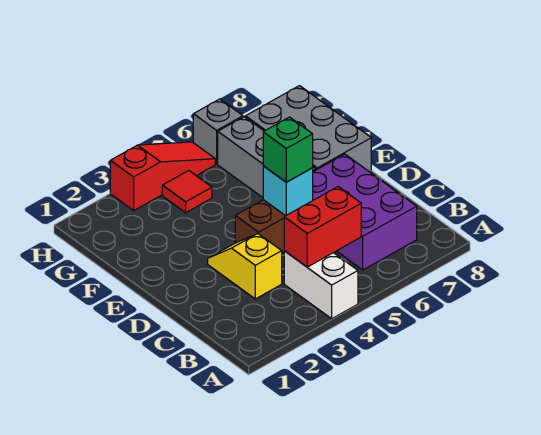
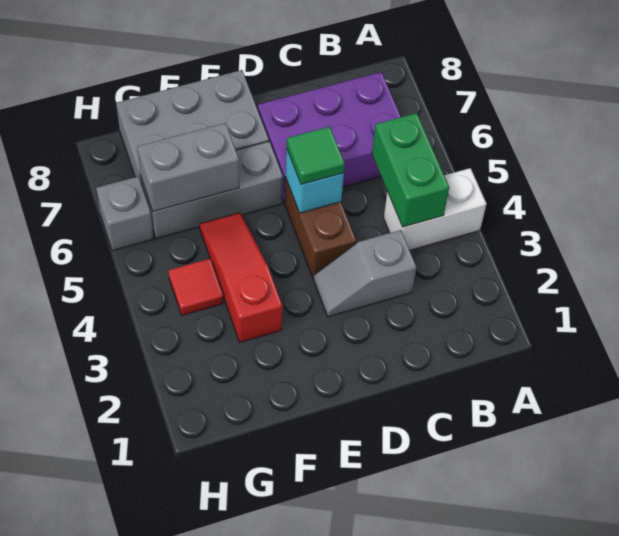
red 1x2 brick [284,187,361,267] -> green 1x2 brick [372,113,449,227]
yellow 1x2 slope [208,234,282,299] -> grey 1x2 slope [314,230,416,317]
green 1x1 brick [263,117,313,182] -> green 1x1 tile [287,127,345,185]
none -> grey 1x2 brick [137,123,239,211]
red 1x3 slope [110,142,215,210] -> red 1x3 slope moved to [199,213,282,342]

